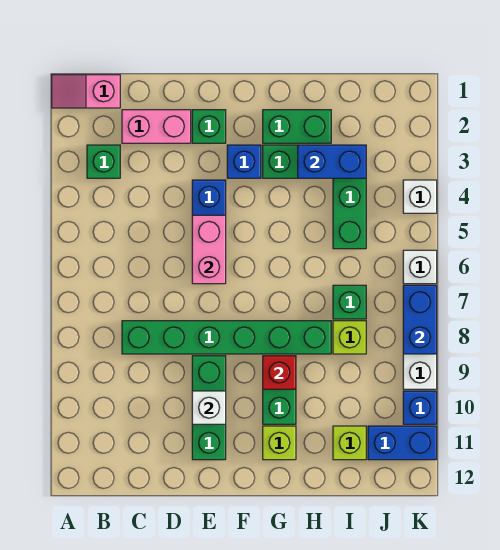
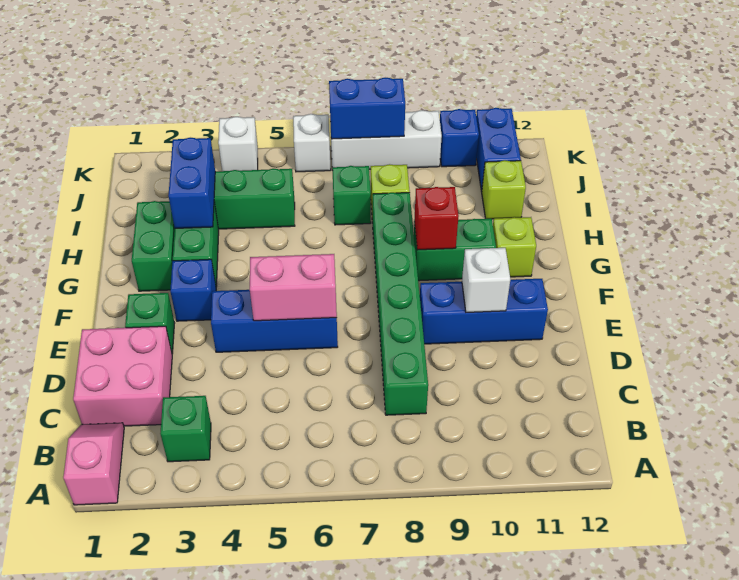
pink 1x2 slope [52,75,120,108] -> pink 1x2 slope turned to [63,423,124,505]
pink 1x2 brick [122,110,191,143] -> pink 2x2 brick [73,326,172,426]
green 1x3 brick [192,356,226,460] -> blue 1x3 brick [420,279,548,344]

